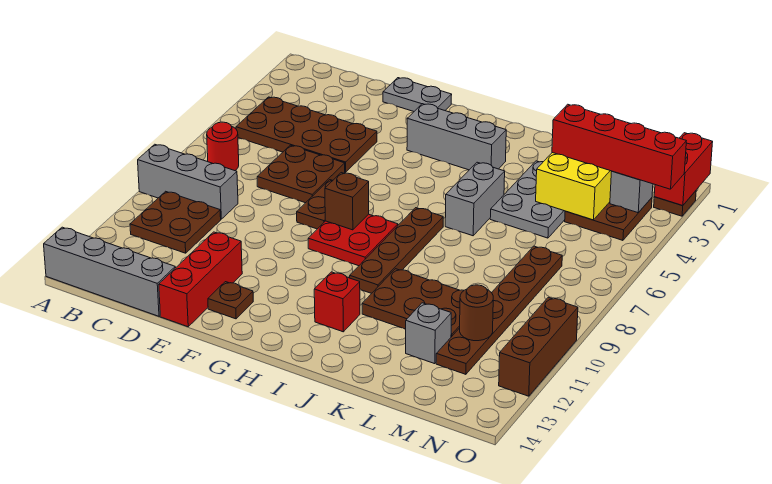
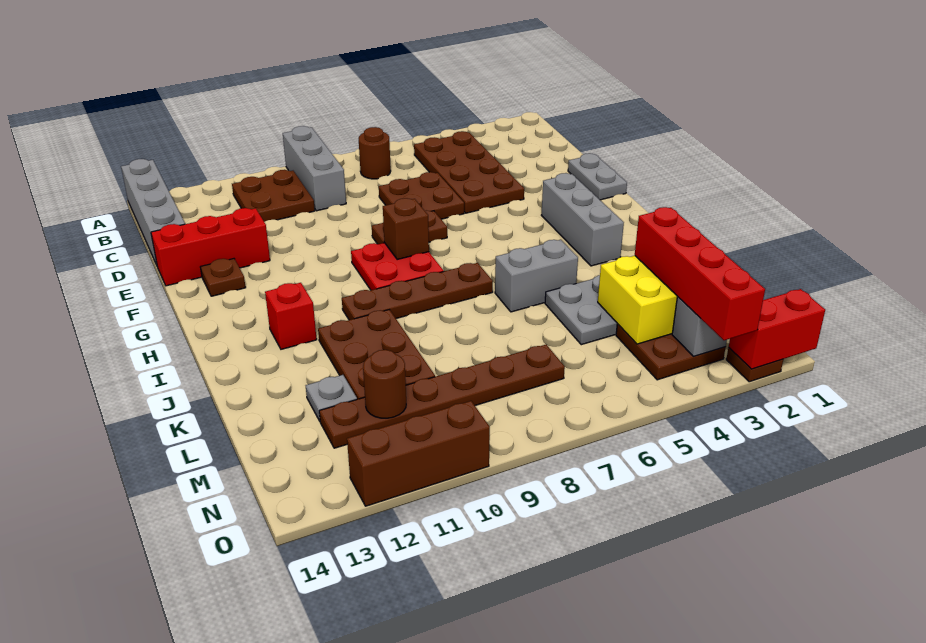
red 1x1 round brick [207,122,239,171] -> brown 1x1 round brick [359,127,391,179]
grey 1x1 brick [406,303,451,364] -> grey 1x1 plate [306,375,357,421]

